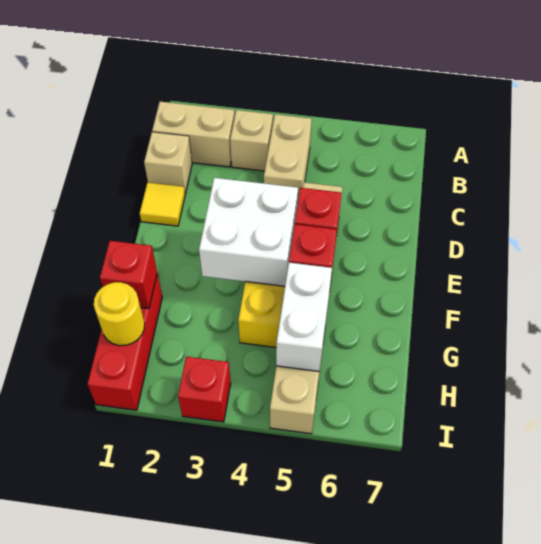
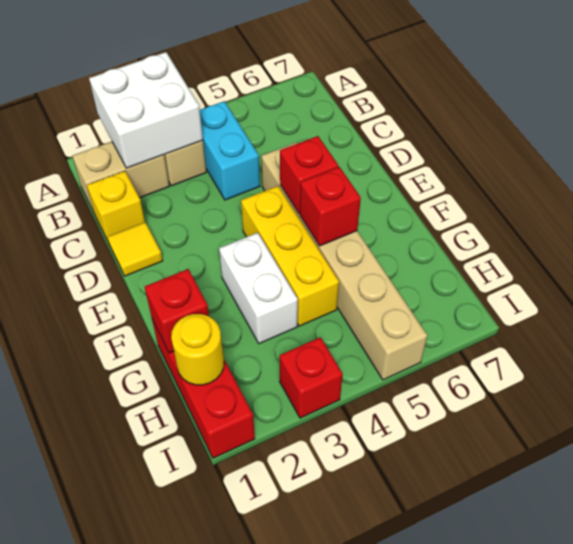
tan 1x2 brick [264,114,312,205] -> cyan 1x2 brick [200,101,260,200]
tan 1x1 brick [144,132,192,194] -> yellow 1x1 brick [87,171,145,243]
white 2x2 brick [199,178,298,286] -> white 2x2 brick moved to [89,52,203,168]
white 1x2 brick [276,263,332,371] -> white 1x2 brick moved to [219,233,298,344]

